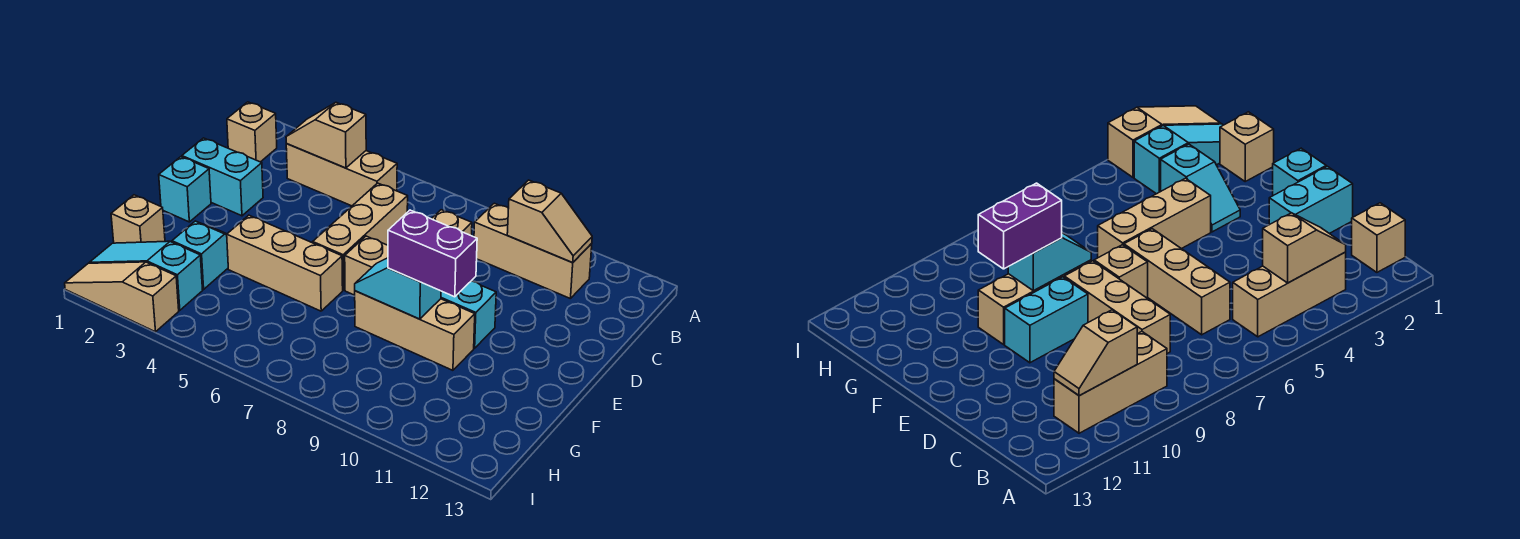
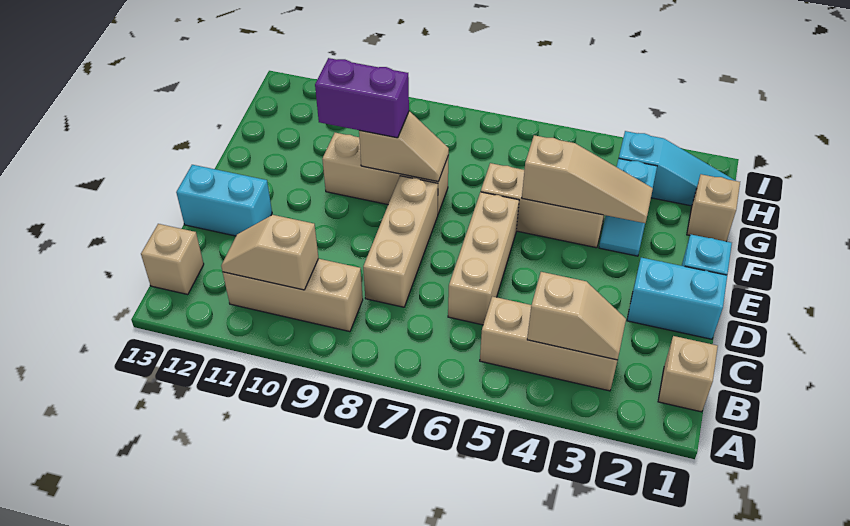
tan 1x1 brick [345,236,388,295] -> tan 1x1 brick moved to [141,224,204,295]
cyan 1x2 brick [441,281,496,348] -> cyan 1x2 brick moved to [176,165,272,236]
cyan 1x2 slope [355,258,441,319] -> tan 1x2 slope [359,111,449,182]
tan 1x3 slope [65,262,179,332] -> tan 1x3 slope moved to [522,135,653,223]

